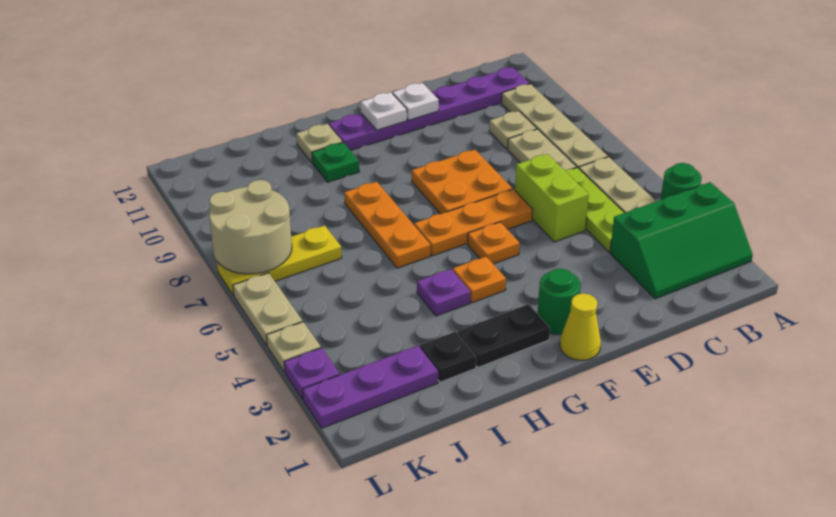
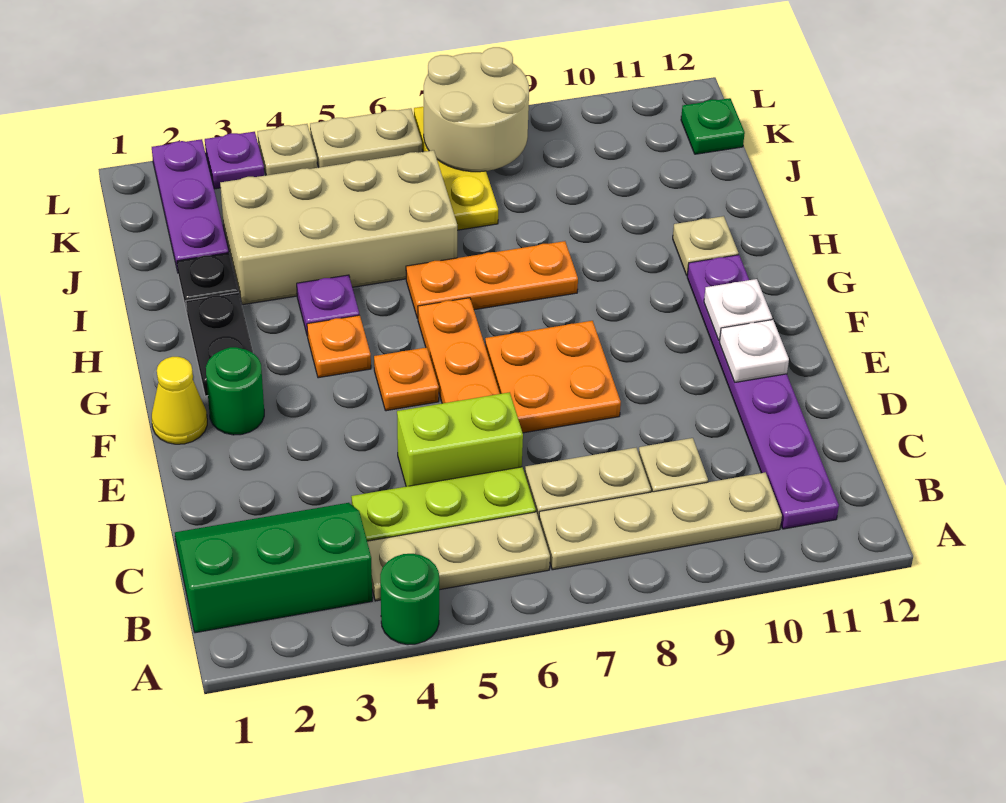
green 2x3 slope [610,182,753,299] -> green 2x3 slope turned to [175,503,372,633]
green 1x1 plate [312,143,359,182] -> green 1x1 plate moved to [681,98,745,154]
none -> tan 2x4 brick [220,150,457,305]

